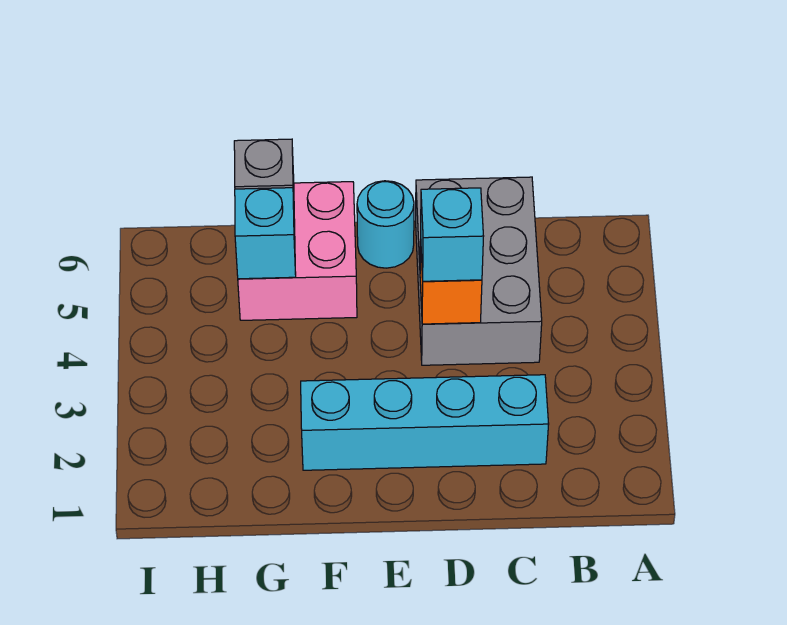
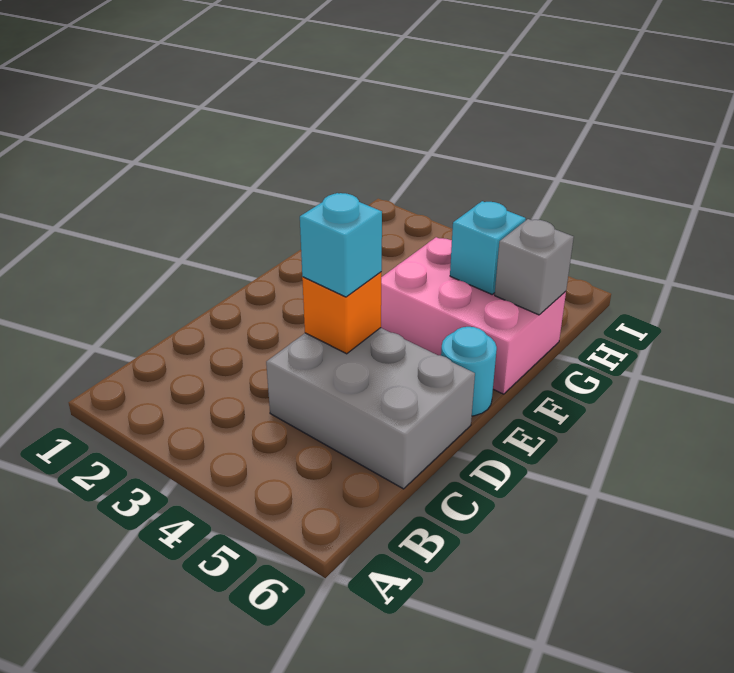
cyan 1x4 brick [301,375,549,470] -> none
pink 2x2 brick [238,182,357,320] -> pink 2x3 brick [381,237,566,394]

